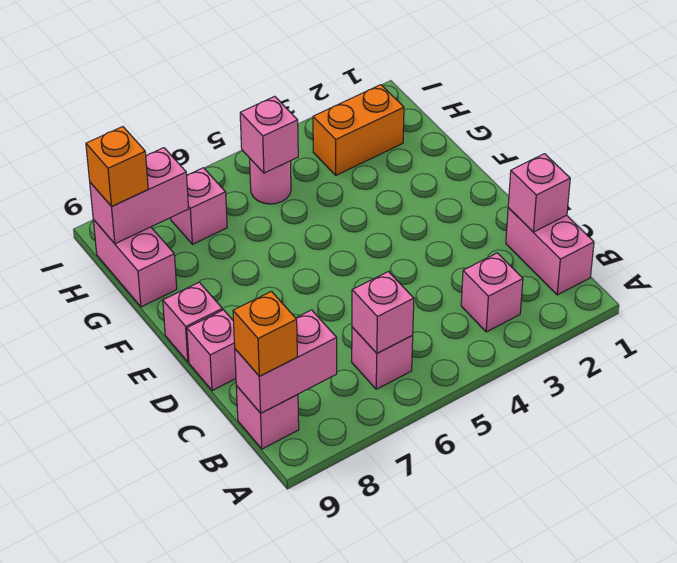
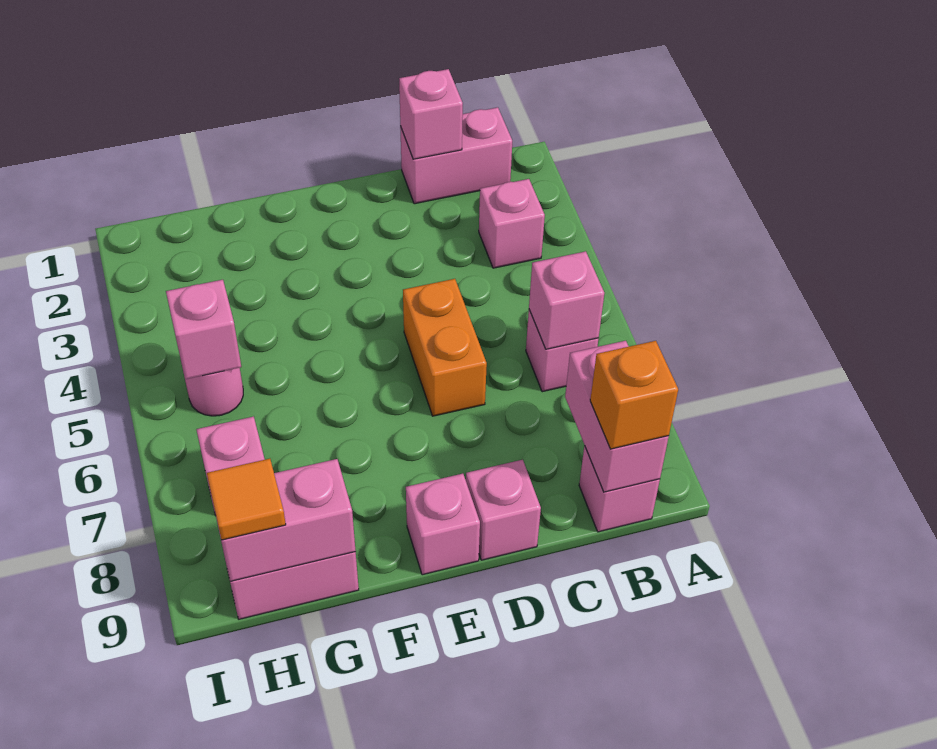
orange 1x2 brick [313,85,404,175] -> orange 1x2 brick moved to [403,279,487,416]
pink 1x2 brick [90,148,189,244] -> pink 1x2 brick turned to [213,459,356,581]
orange 1x1 brick [86,127,148,206] -> orange 1x1 tile [207,459,286,540]

